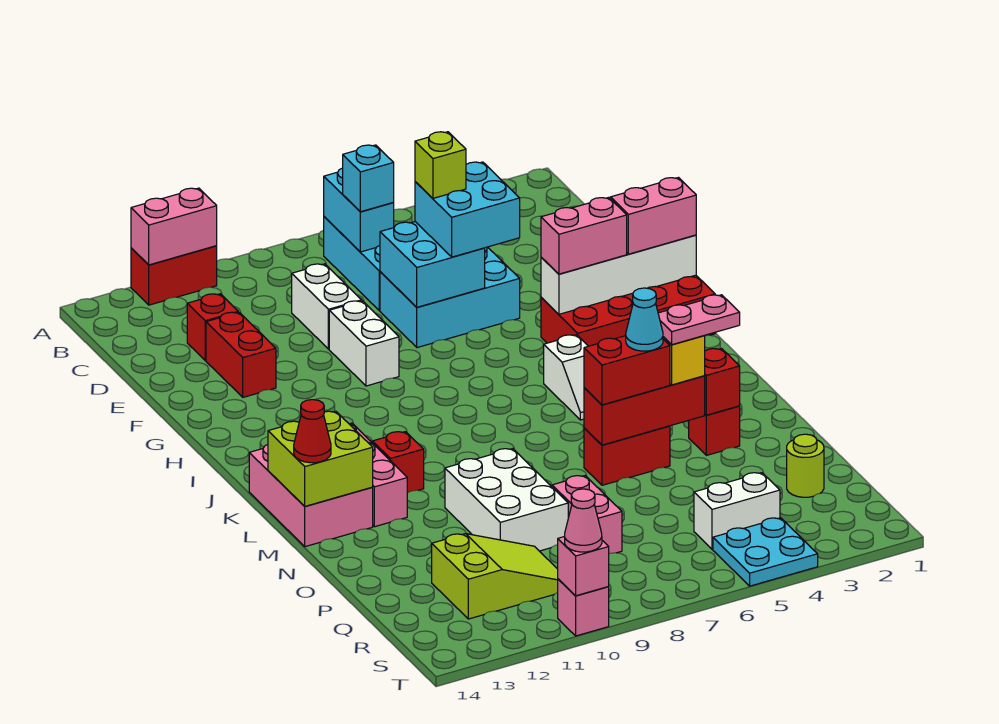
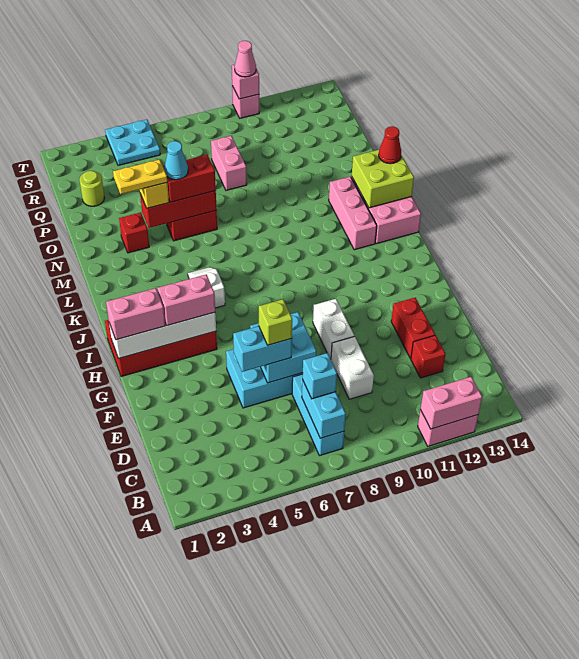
red 1x2 brick [131,246,217,305] -> pink 1x2 brick [418,410,478,446]
cyan 2x2 brick [415,162,520,257] -> cyan 1x2 brick [233,326,292,372]
red 1x1 brick [372,432,424,493] -> none
red 1x1 brick [705,349,740,415] -> none
pink 1x2 plate [658,295,740,345] -> yellow 1x2 plate [113,159,167,194]
white 2x3 brick [445,449,568,551] -> none
lime 2x3 slope [432,534,558,619] -> none
white 1x2 brick [694,473,780,549] -> none

